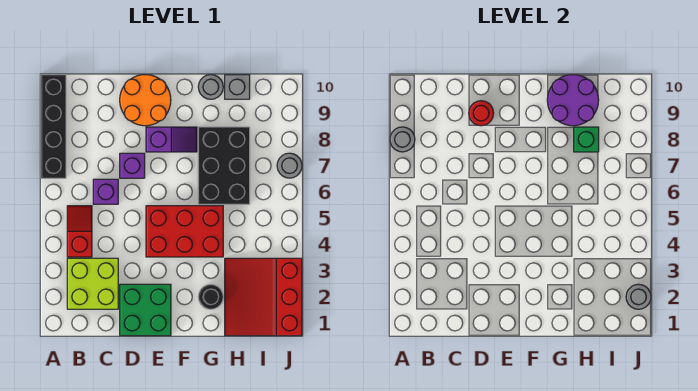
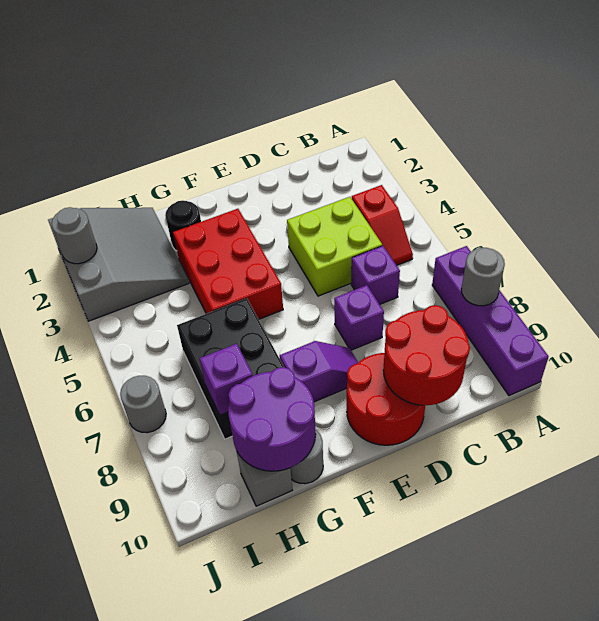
black 1x4 brick [41,75,66,178] -> purple 1x4 brick [432,246,549,396]
lime 2x2 brick [67,258,118,309] -> lime 2x2 brick moved to [287,197,382,296]
green 2x2 brick [120,284,171,336] -> none
orange 2x2 round brick [120,75,171,126] -> red 2x2 round brick [347,353,425,445]
red 1x1 round brick [469,101,494,126] -> red 2x2 round brick [383,305,470,405]
red 2x3 brick [146,206,223,257] -> red 2x3 brick turned to [173,209,283,319]
purple 1x2 slope [146,127,197,152] -> purple 1x2 slope turned to [280,341,358,402]
red 3x3 slope [225,258,302,336] -> grey 3x3 slope [48,208,189,321]
green 1x1 brick [574,127,599,152] -> purple 1x1 brick [200,344,253,415]

